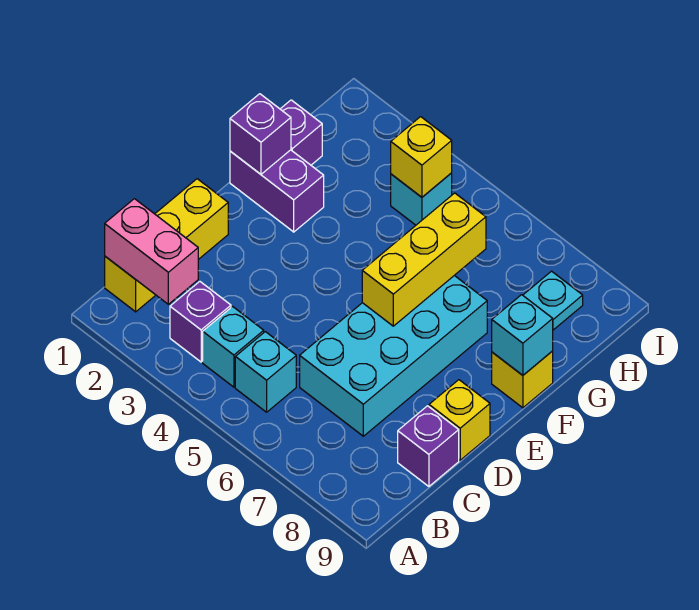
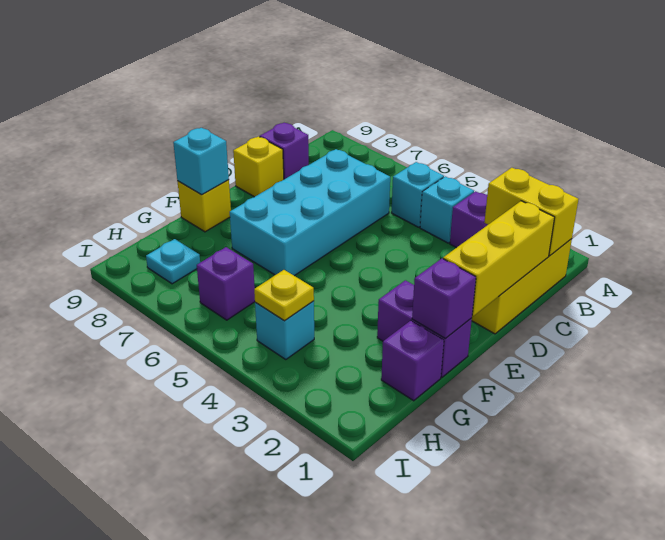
pink 1x2 brick [105,199,198,304] -> yellow 1x2 brick [484,168,579,256]
yellow 1x3 brick [362,193,486,326] -> yellow 1x3 brick moved to [443,201,555,316]
yellow 1x1 brick [391,117,452,197] -> yellow 1x1 plate [254,270,314,321]
none -> purple 1x1 brick [197,247,255,320]

